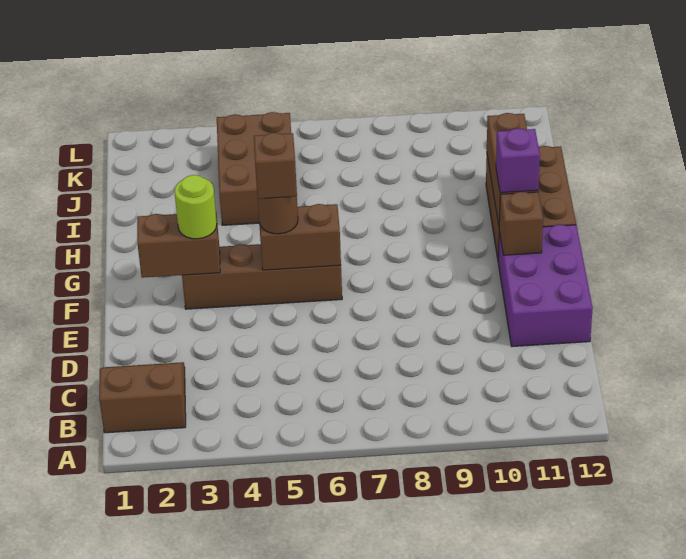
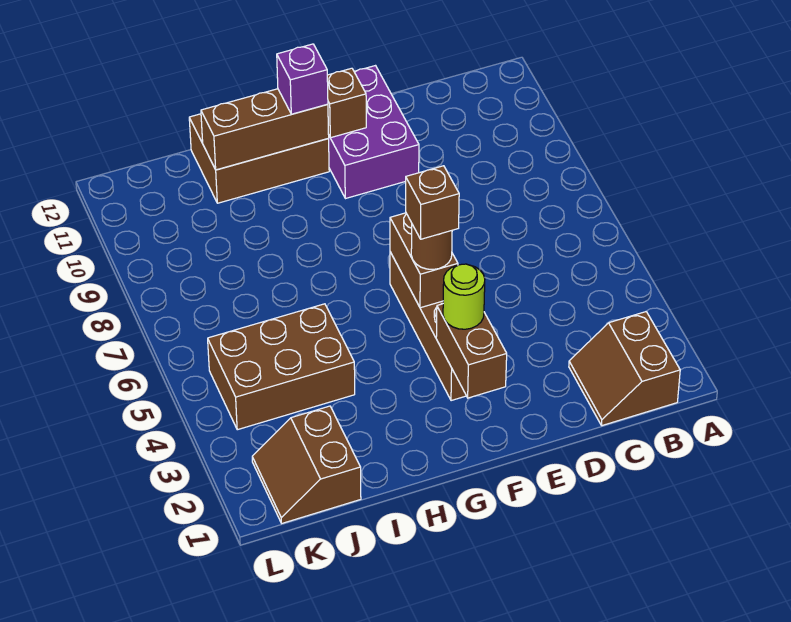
purple 2x3 brick [498,225,593,347] -> purple 2x3 brick turned to [328,66,419,199]
none -> brown 2x2 slope [252,406,361,523]

